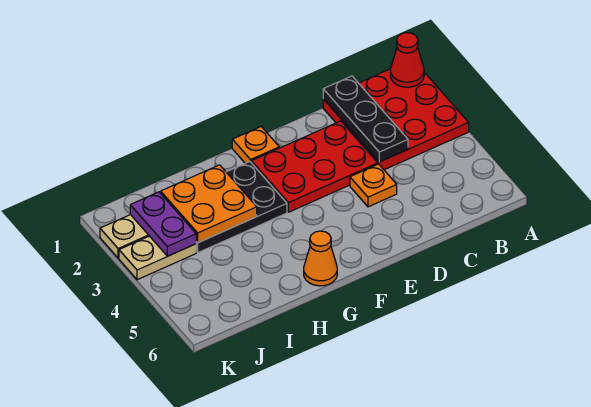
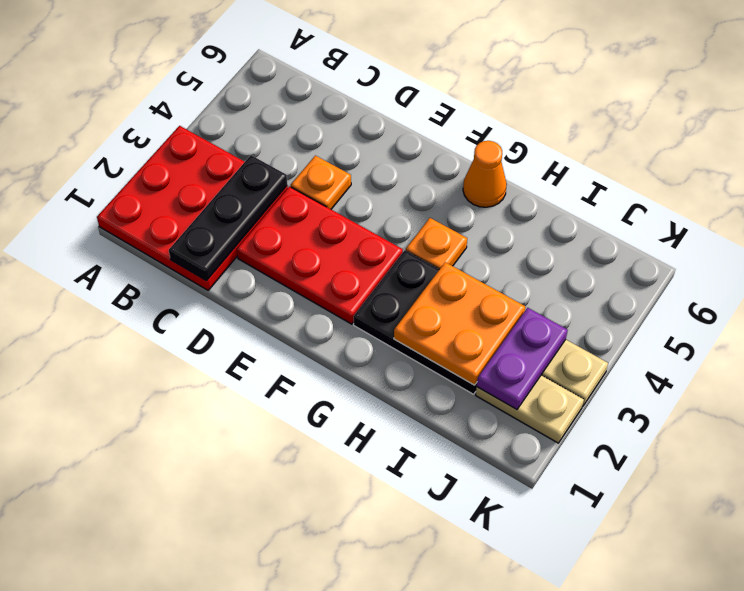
red 1x1 cone [390,33,424,87] -> none
orange 1x1 plate [232,127,279,163] -> orange 1x1 plate moved to [406,218,467,269]

